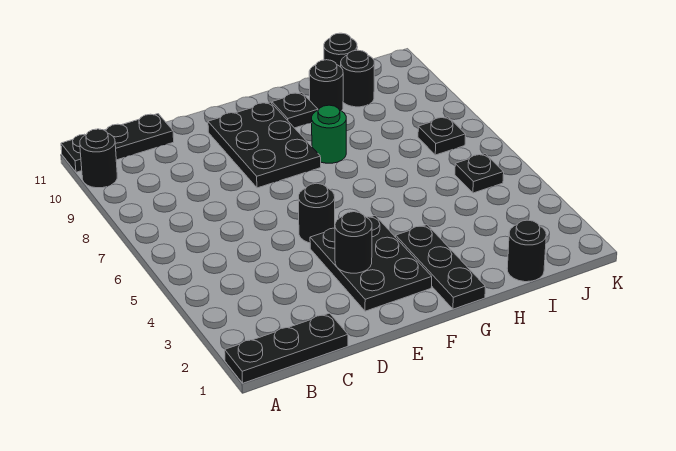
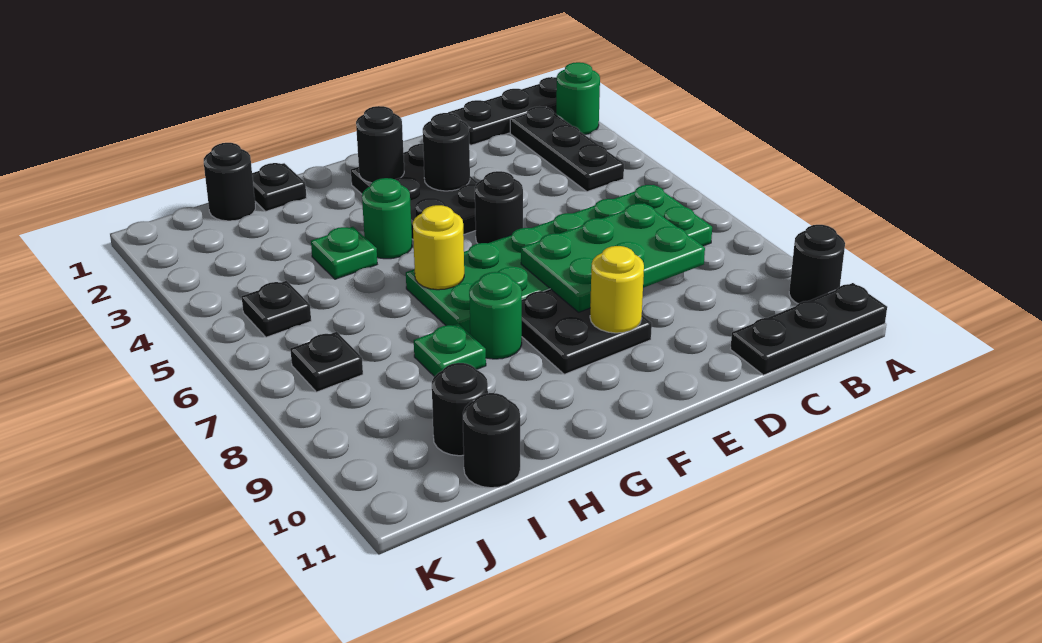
none -> green 1x1 round brick [556,62,600,135]
none -> green 2x6 plate [406,185,712,334]
none -> green 2x3 plate [521,203,705,312]
black 2x3 plate [208,102,321,188] -> black 2x2 plate [522,289,652,374]
none -> yellow 1x1 round brick [590,246,644,333]
black 1x3 plate [396,225,485,309] -> black 1x3 plate moved to [510,107,624,192]
none -> green 1x1 round brick [362,178,412,259]
none -> yellow 1x1 round brick [413,205,464,290]
black 1x1 plate [272,93,318,128] -> black 1x1 plate moved to [252,163,307,211]
none -> green 1x1 plate [311,227,377,279]
none -> green 1x1 plate [414,324,486,377]
black 1x1 round brick [309,60,343,111] -> black 1x1 round brick moved to [356,106,404,183]

